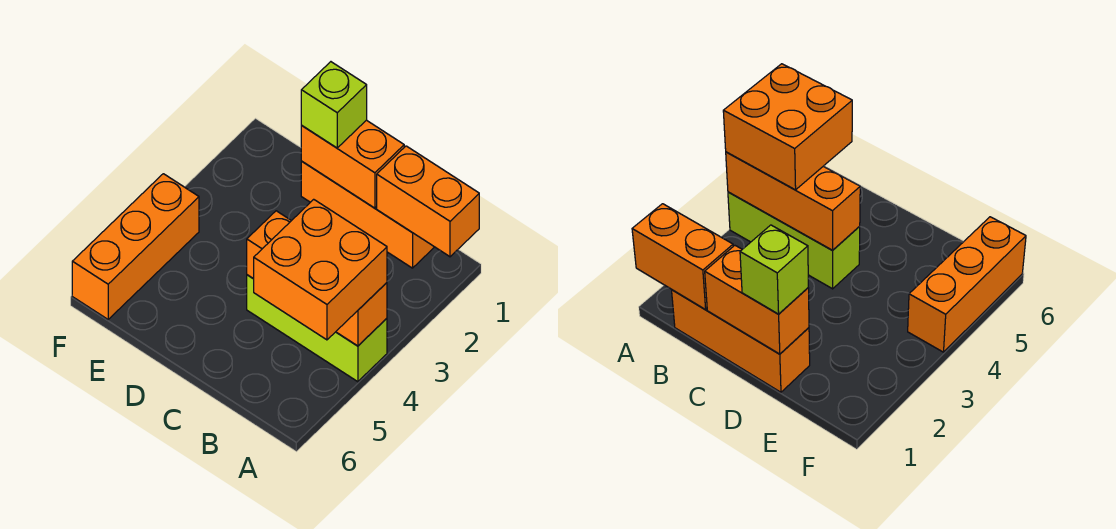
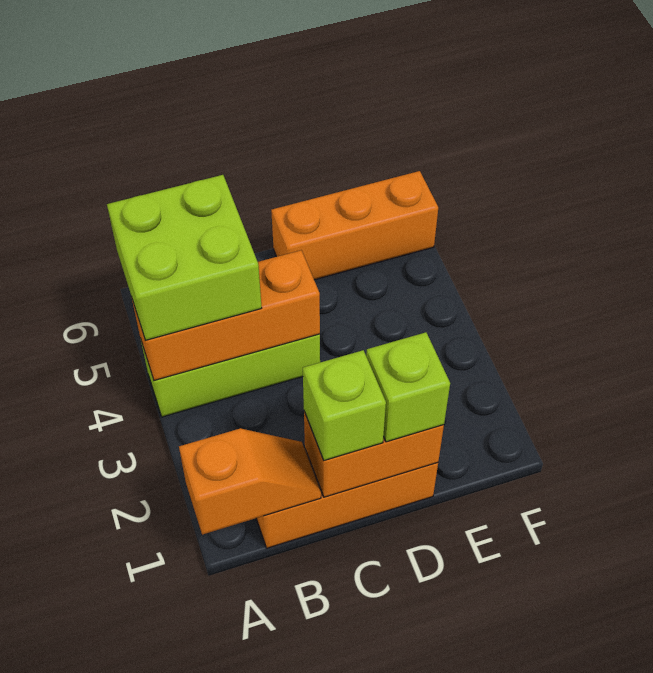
orange 1x2 brick [377,146,479,257] -> orange 1x2 slope [179,428,321,535]
orange 2x2 brick [254,199,387,340] -> lime 2x2 brick [107,175,262,340]
none -> lime 1x1 brick [303,350,386,460]
orange 1x3 brick [72,174,199,319] -> orange 1x3 brick turned to [271,171,438,280]

